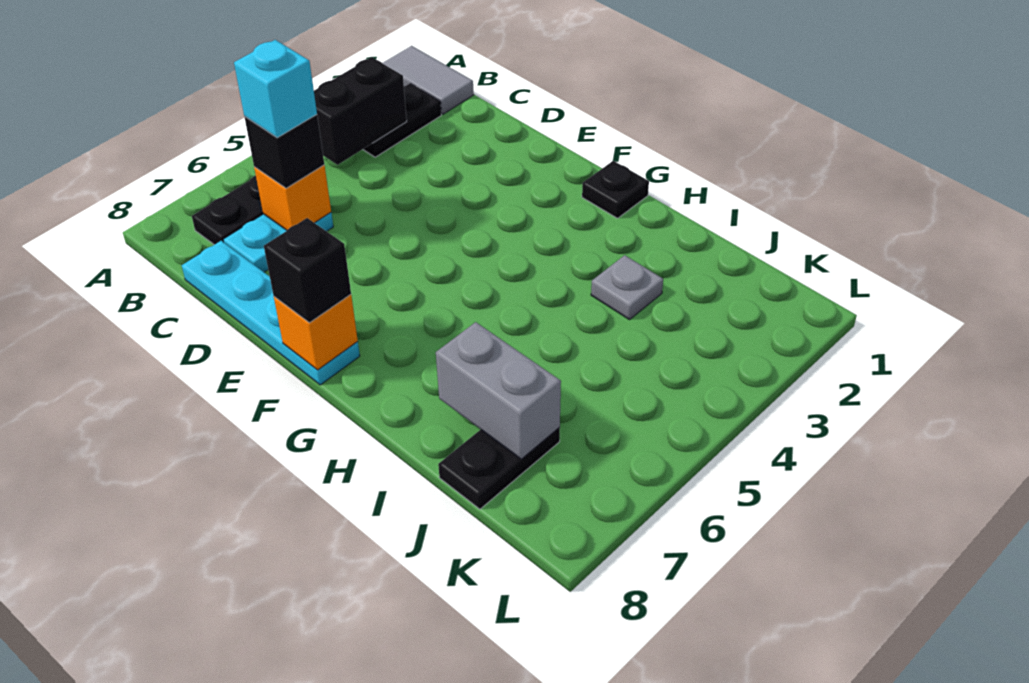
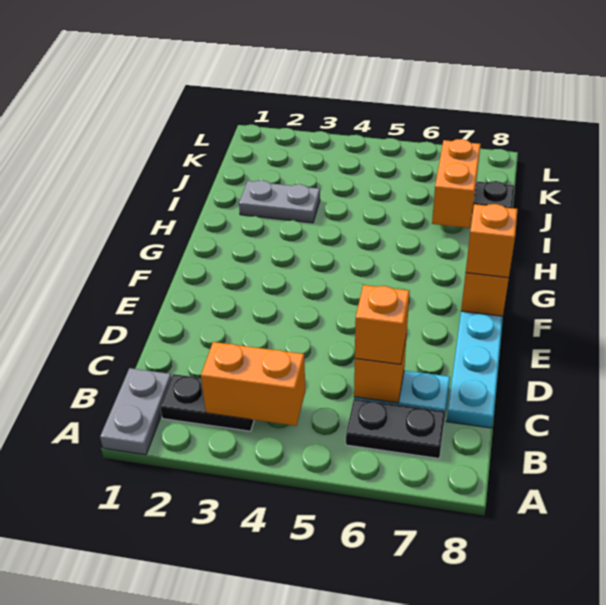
grey 1x2 tile [382,46,474,114] -> grey 1x2 plate [100,368,172,455]
black 1x2 brick [314,57,407,165] -> orange 1x2 brick [201,342,305,426]
black 1x1 brick [245,115,324,188] -> orange 1x1 brick [355,285,410,364]
cyan 1x1 brick [234,40,317,138] -> none
black 1x1 brick [264,218,351,323] -> orange 1x1 brick [466,204,518,278]
black 1x1 plate [582,161,649,218] -> none
grey 1x1 plate [591,255,663,320] -> grey 1x2 plate [239,180,320,223]
grey 1x2 brick [436,322,561,459] -> orange 1x2 brick [432,139,481,228]

